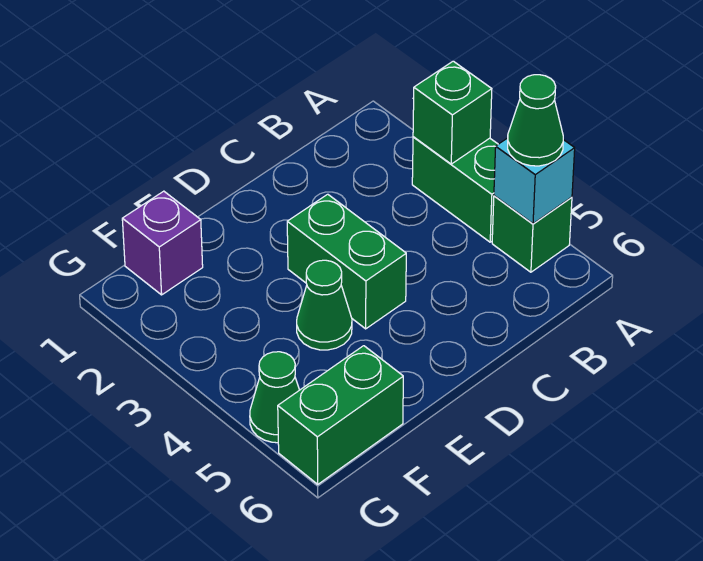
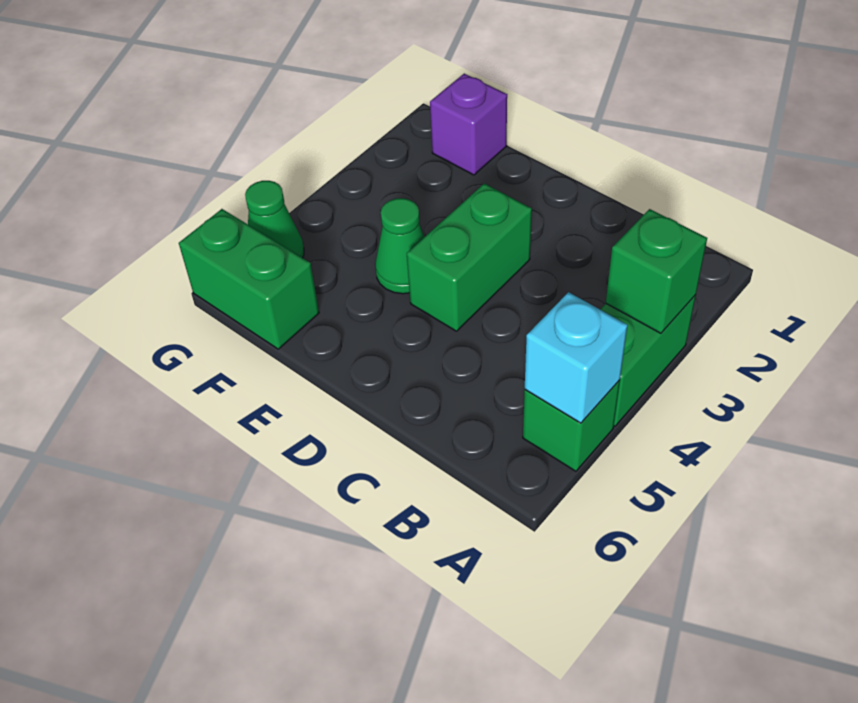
green 1x1 cone [508,75,563,166] -> none

